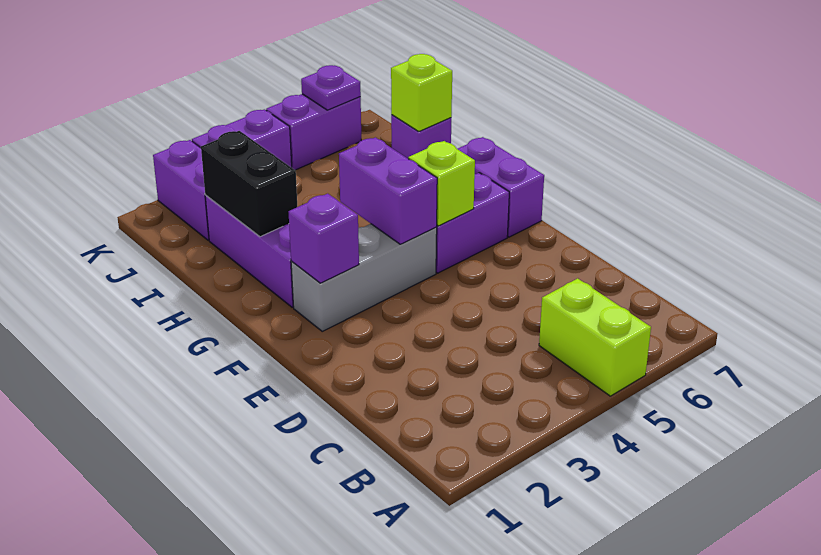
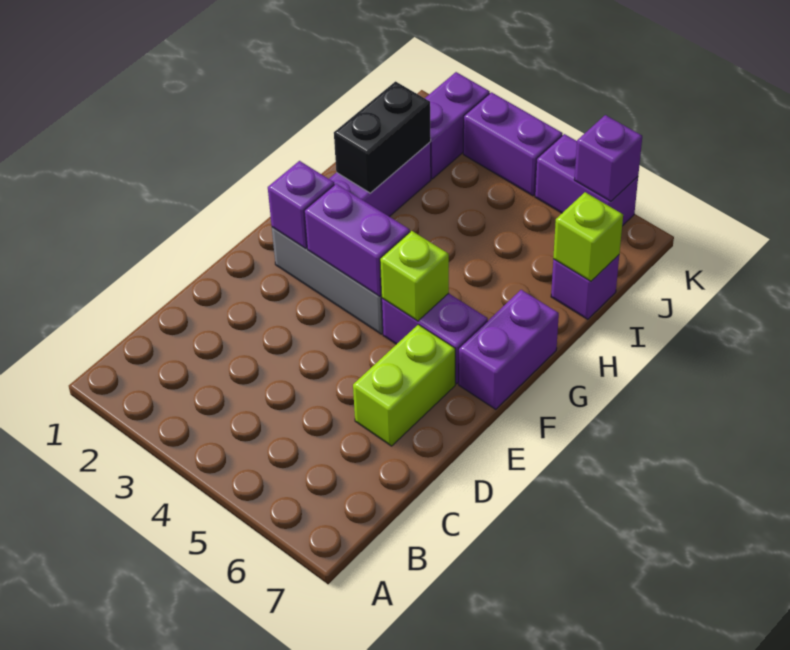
lime 1x2 brick [539,278,651,396] -> lime 1x2 brick moved to [353,324,455,446]
purple 1x2 brick [339,137,437,244] -> purple 1x2 brick turned to [304,184,410,296]
purple 1x1 plate [301,65,361,110] -> purple 1x1 brick [574,115,642,202]

